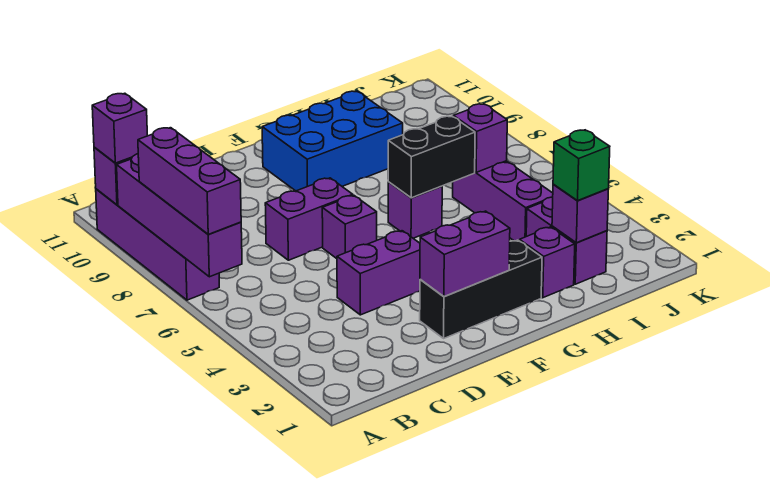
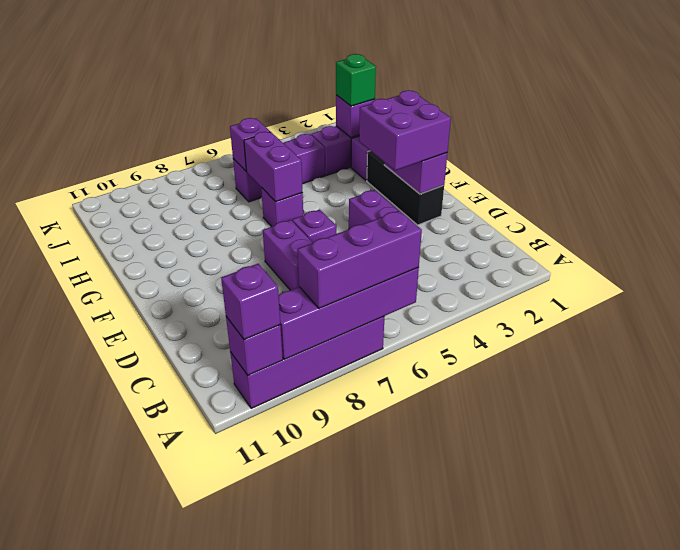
none -> purple 2x2 brick [359,90,451,171]
blue 2x3 brick [262,91,403,191] -> none
black 1x2 brick [388,116,475,198] -> purple 1x2 brick [244,132,303,202]

